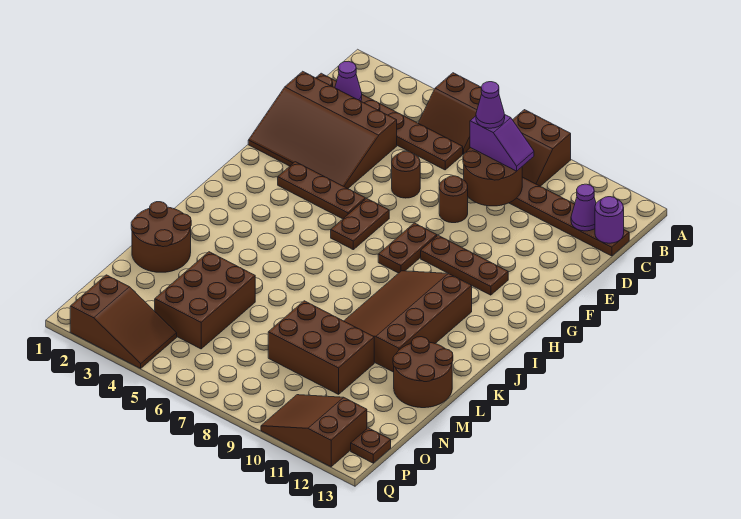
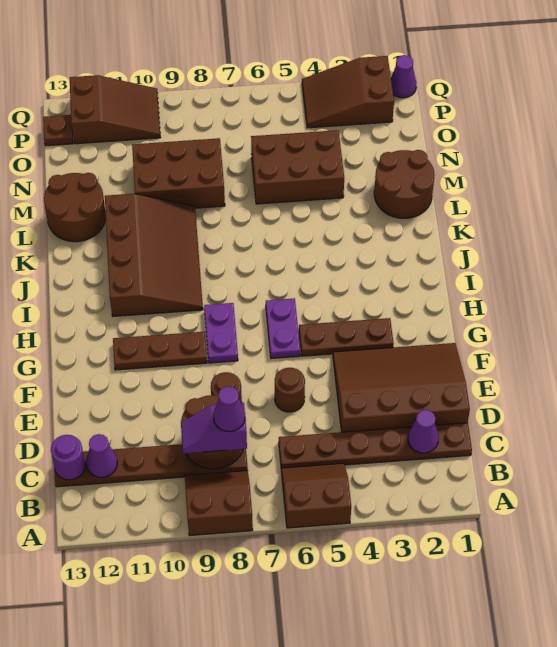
brown 1x2 plate [331,199,389,250] -> purple 1x2 plate [266,298,300,358]
brown 1x2 plate [378,223,437,273] -> purple 1x2 plate [204,303,238,363]
brown 2x3 brick [155,252,255,349] -> brown 2x3 brick turned to [251,130,344,204]
none -> purple 1x1 cone [391,55,417,98]

